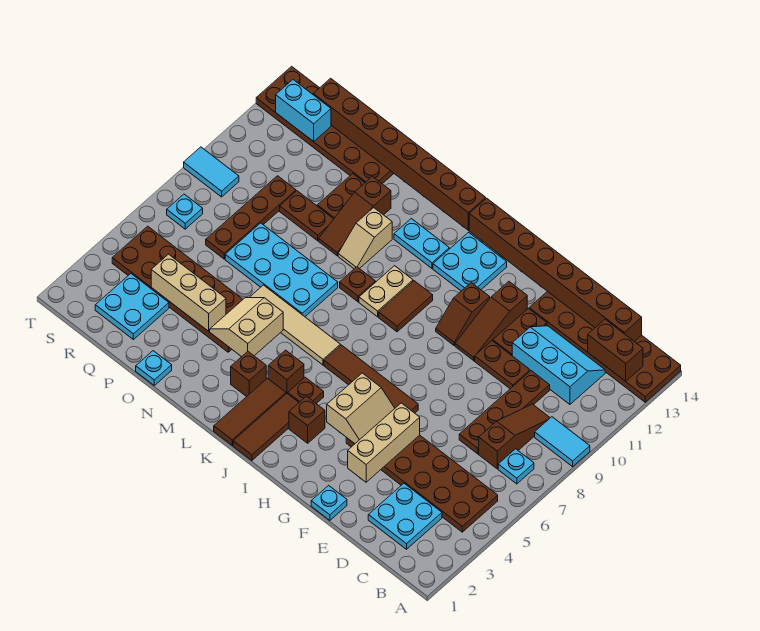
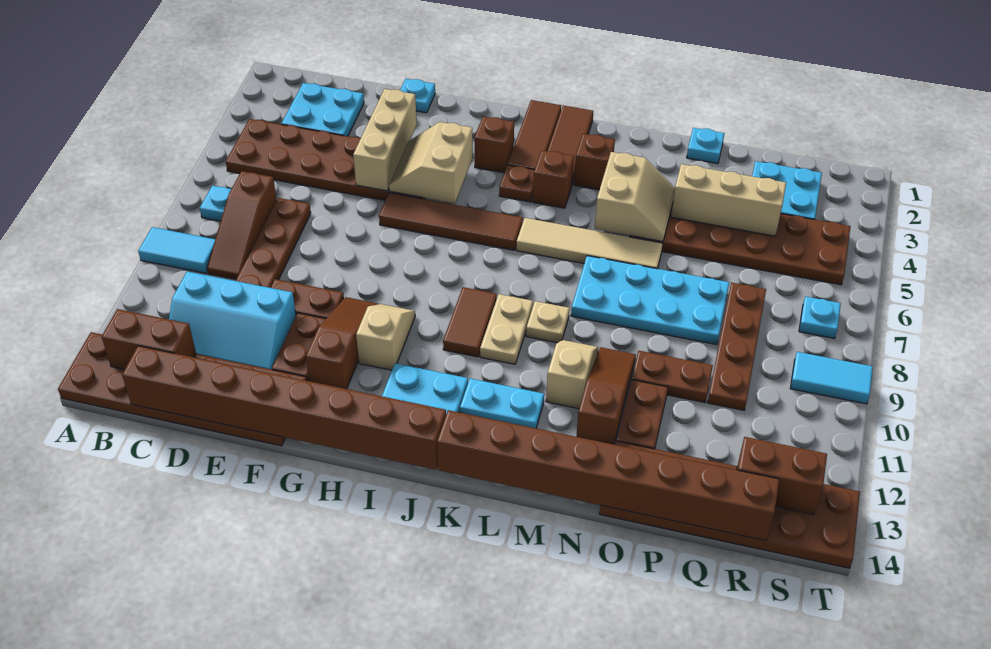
brown 1x2 slope [436,283,490,345] -> tan 1x2 slope [356,304,415,370]
brown 1x1 plate [340,267,375,302] -> tan 1x1 plate [526,301,569,343]
cyan 1x2 brick [276,80,331,142] -> brown 1x2 brick [737,437,827,515]

